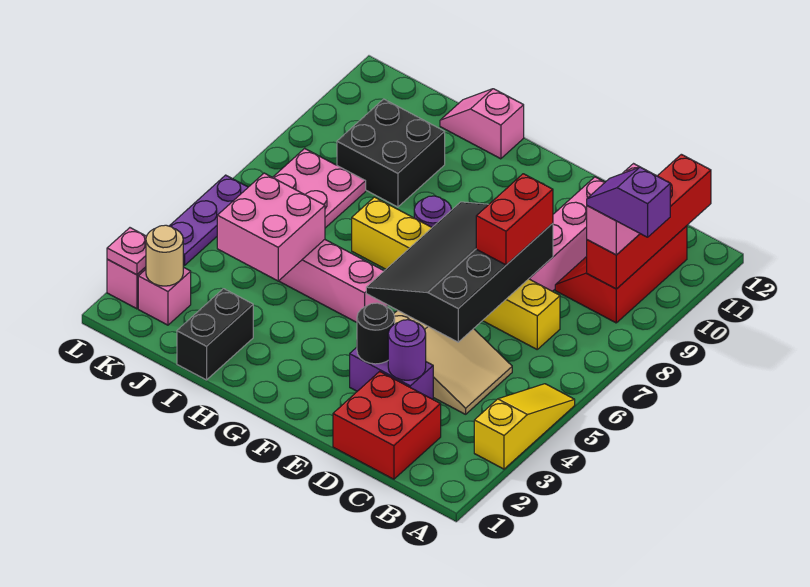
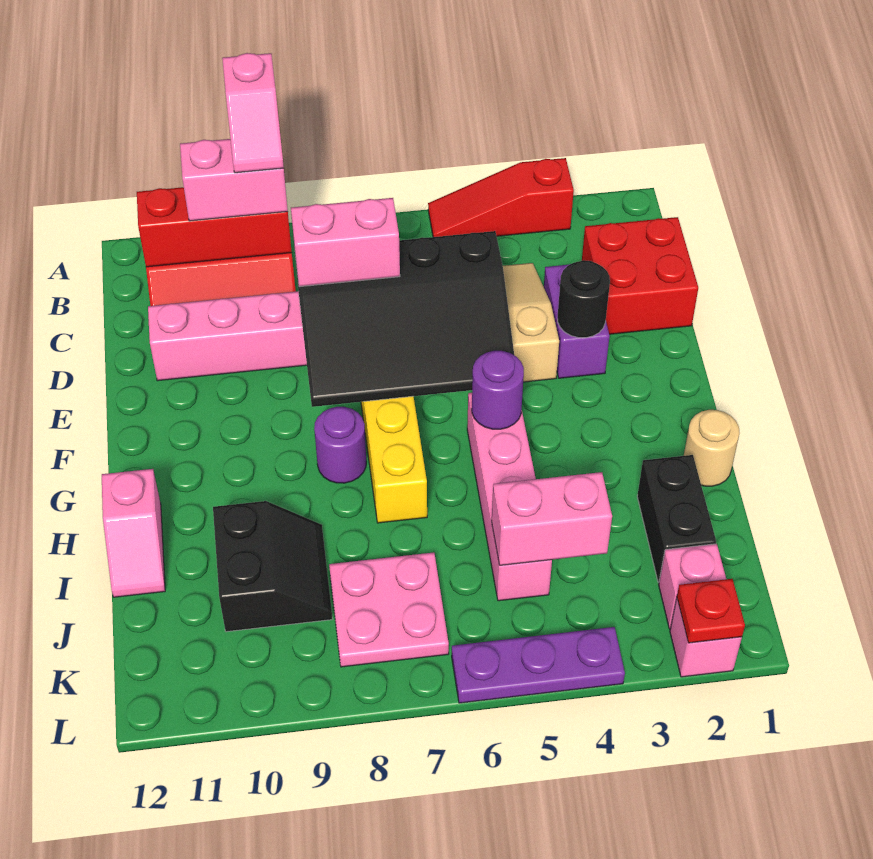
yellow 1x3 slope [474,384,575,469] -> red 1x3 slope [428,158,574,237]
purple 1x2 slope [587,167,670,237] -> pink 1x2 slope [222,53,284,173]
red 1x4 brick [587,154,711,289] -> red 1x3 brick [137,187,292,267]
purple 1x1 round brick [388,320,426,380] -> purple 1x1 round brick moved to [472,351,524,429]
red 1x2 brick [476,174,553,265] -> pink 1x2 brick [291,198,400,287]
black 1x2 brick [177,289,253,380] -> black 1x2 brick turned to [637,455,716,583]
pink 2x2 brick [217,173,325,281] -> pink 1x2 brick [492,472,612,565]
black 2x2 brick [337,99,445,207] -> black 2x2 slope [213,501,332,632]
tan 1x1 round brick [146,225,183,286] -> tan 1x1 round brick moved to [684,410,740,486]
pink 1x1 plate [107,228,147,275] -> red 1x1 plate [677,579,745,643]

